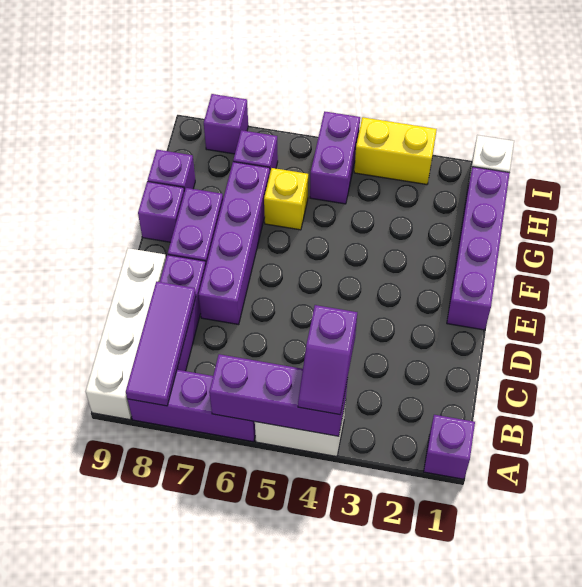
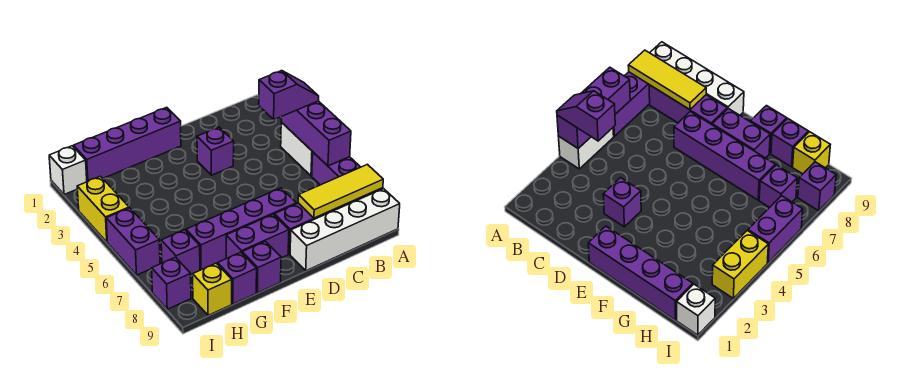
purple 1x1 brick [424,415,475,479] -> purple 1x1 brick moved to [197,127,234,175]
purple 1x3 tile [126,282,196,406] -> yellow 1x3 tile [298,164,383,218]
yellow 1x1 brick [264,168,308,230] -> yellow 1x1 brick moved to [193,263,232,315]
purple 1x2 brick [310,111,360,204] -> purple 1x2 brick turned to [106,208,160,275]

